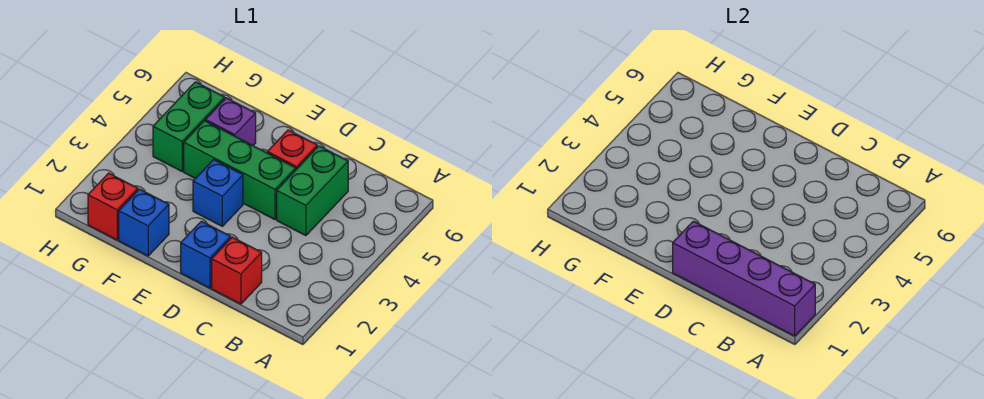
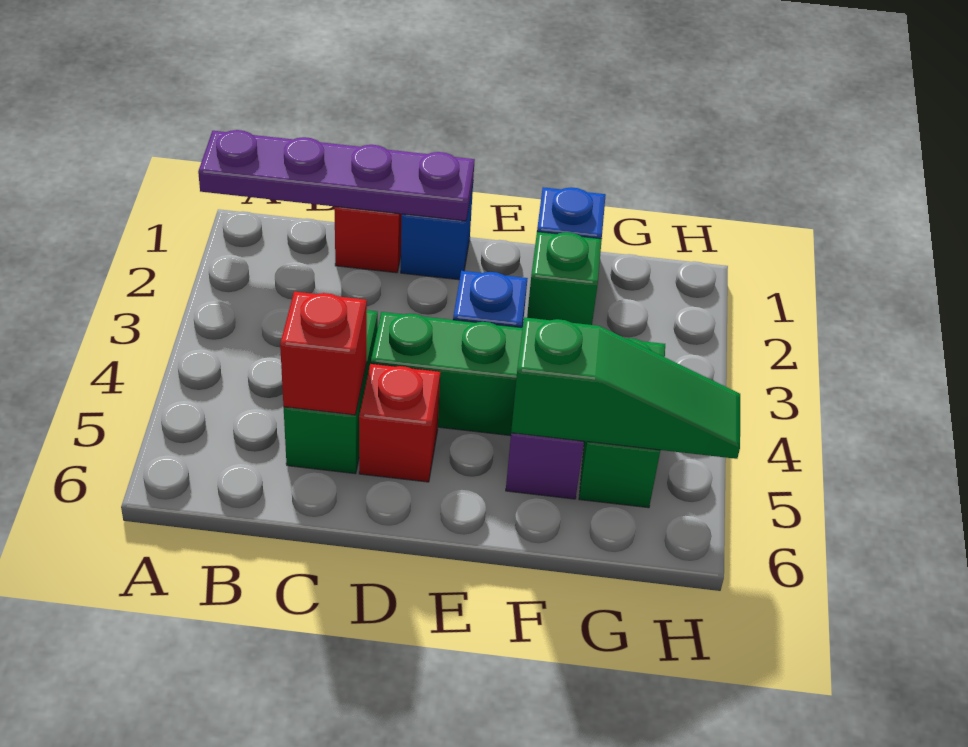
purple 1x4 brick [673,221,815,336] -> purple 1x4 plate [198,130,475,221]
none -> green 1x1 brick [527,232,602,325]
none -> green 1x3 slope [511,317,740,459]
red 1x1 brick [88,173,138,240] -> red 1x1 brick moved to [280,292,367,415]

